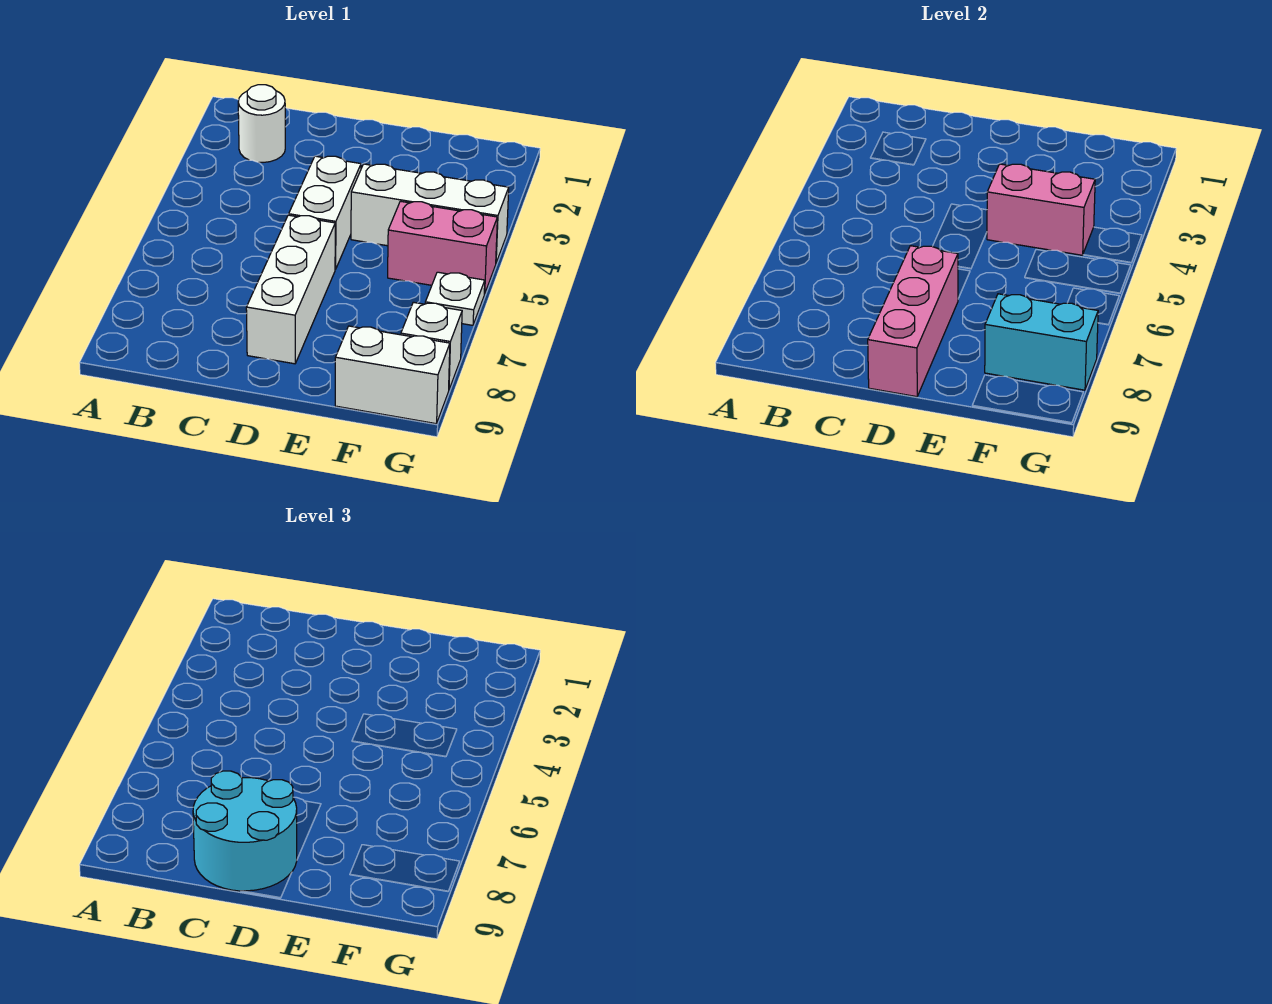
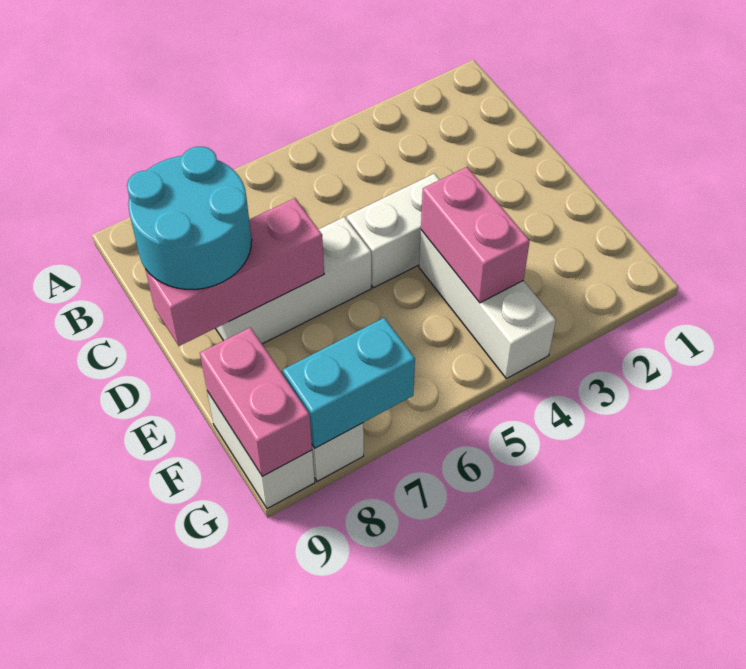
white 1x1 round brick [238,85,285,162] -> none
pink 1x2 brick [388,201,497,294] -> pink 1x2 brick moved to [200,328,312,476]
cyan 1x2 brick [985,294,1098,390] -> cyan 1x2 brick turned to [283,318,415,448]
white 1x1 plate [425,272,485,325] -> none

